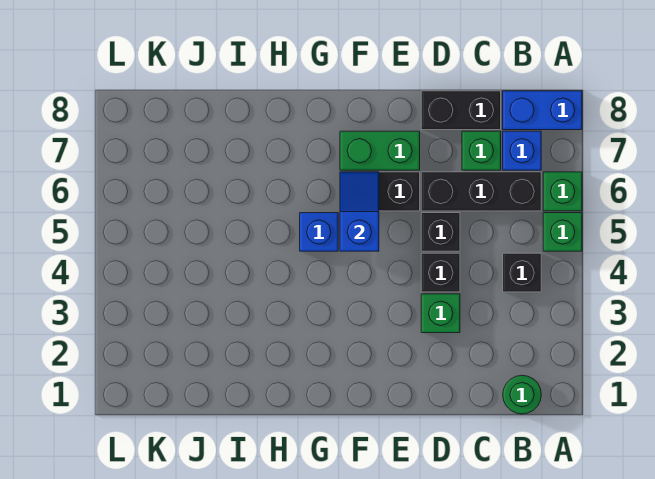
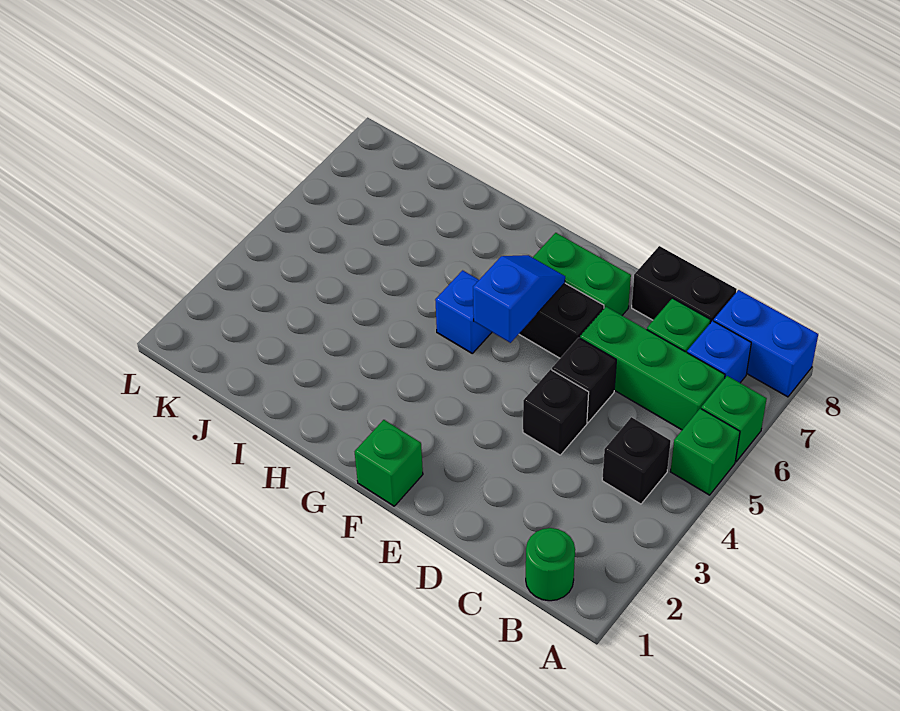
black 1x3 brick [421,172,541,211] -> green 1x3 brick [580,307,725,430]
green 1x1 brick [421,294,460,333] -> green 1x1 brick moved to [355,420,423,506]

